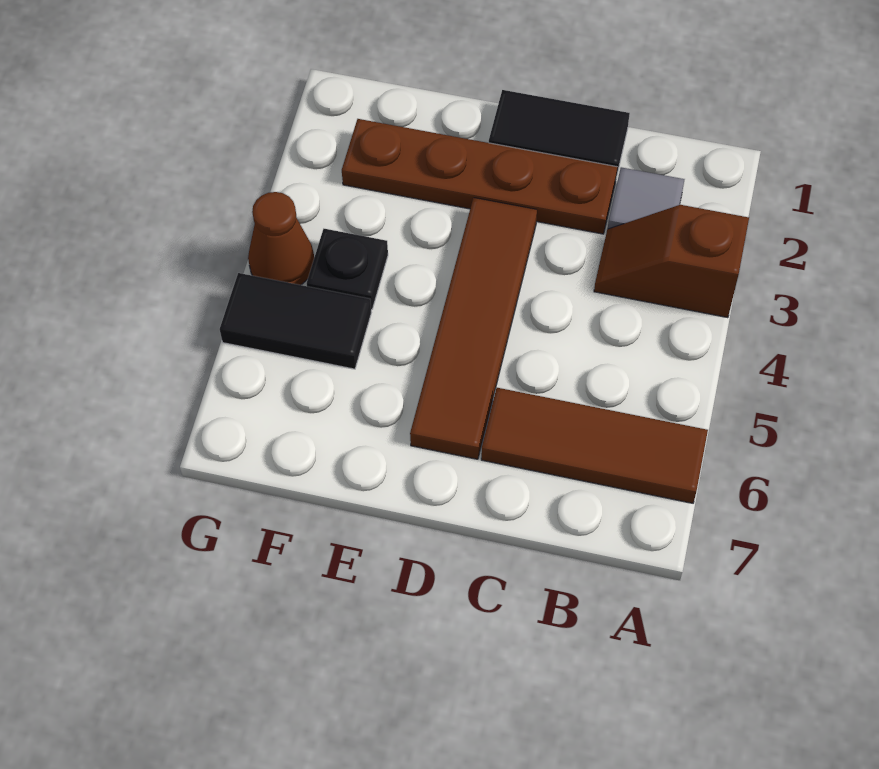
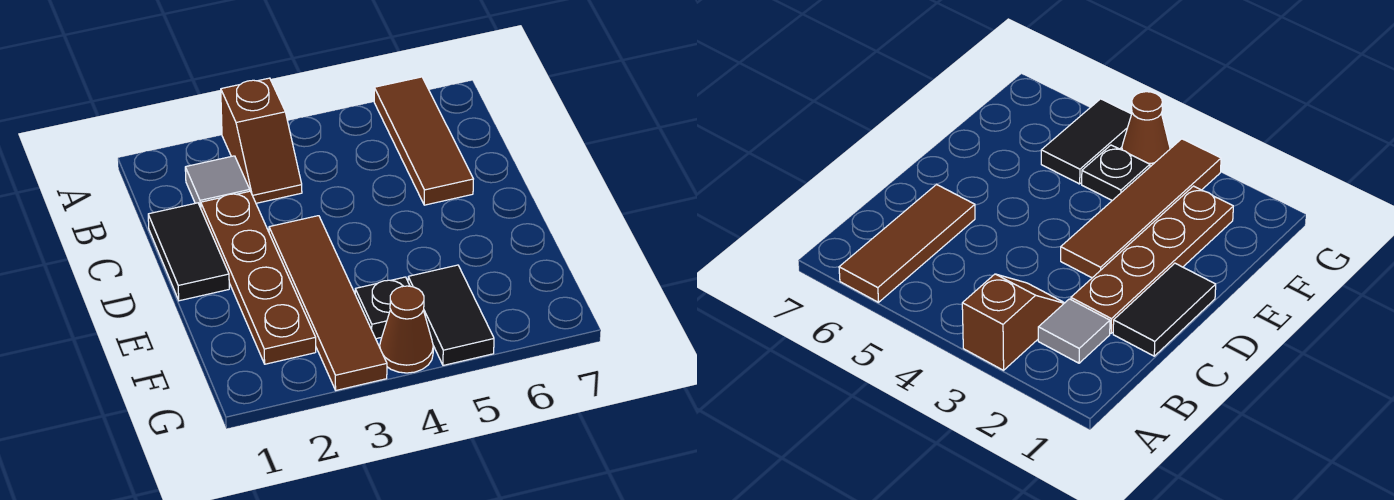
brown 1x4 tile [410,198,537,459] -> brown 1x4 tile turned to [269,216,387,390]

